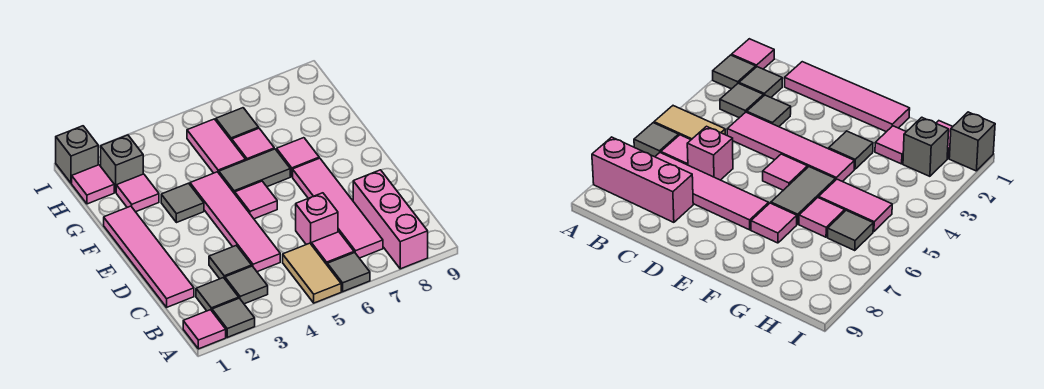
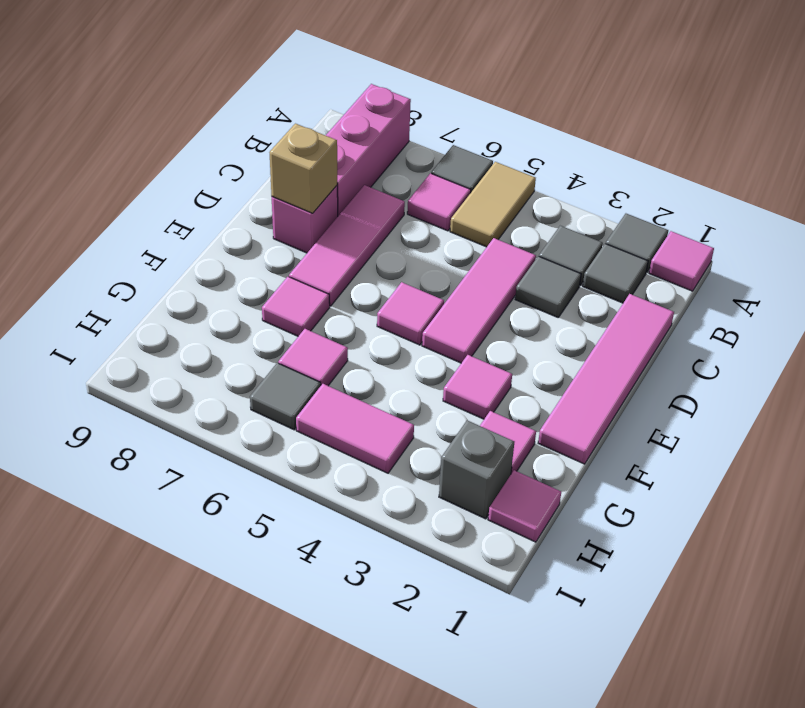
pink 1x4 tile [293,158,383,258] -> pink 1x3 tile [289,185,405,306]
pink 1x4 tile [190,172,280,272] -> pink 1x3 tile [422,238,536,363]
pink 1x1 brick [296,193,338,245] -> pink 1x1 brick moved to [272,186,338,253]
none -> tan 1x1 brick [269,124,337,213]
grey 1x1 tile [161,183,204,223] -> pink 1x1 tile [443,355,512,419]
grey 1x2 tile [219,149,290,194] -> none
pink 1x2 tile [187,119,246,173] -> pink 1x2 tile turned to [296,384,414,473]
grey 1x1 brick [56,126,98,183] -> none

